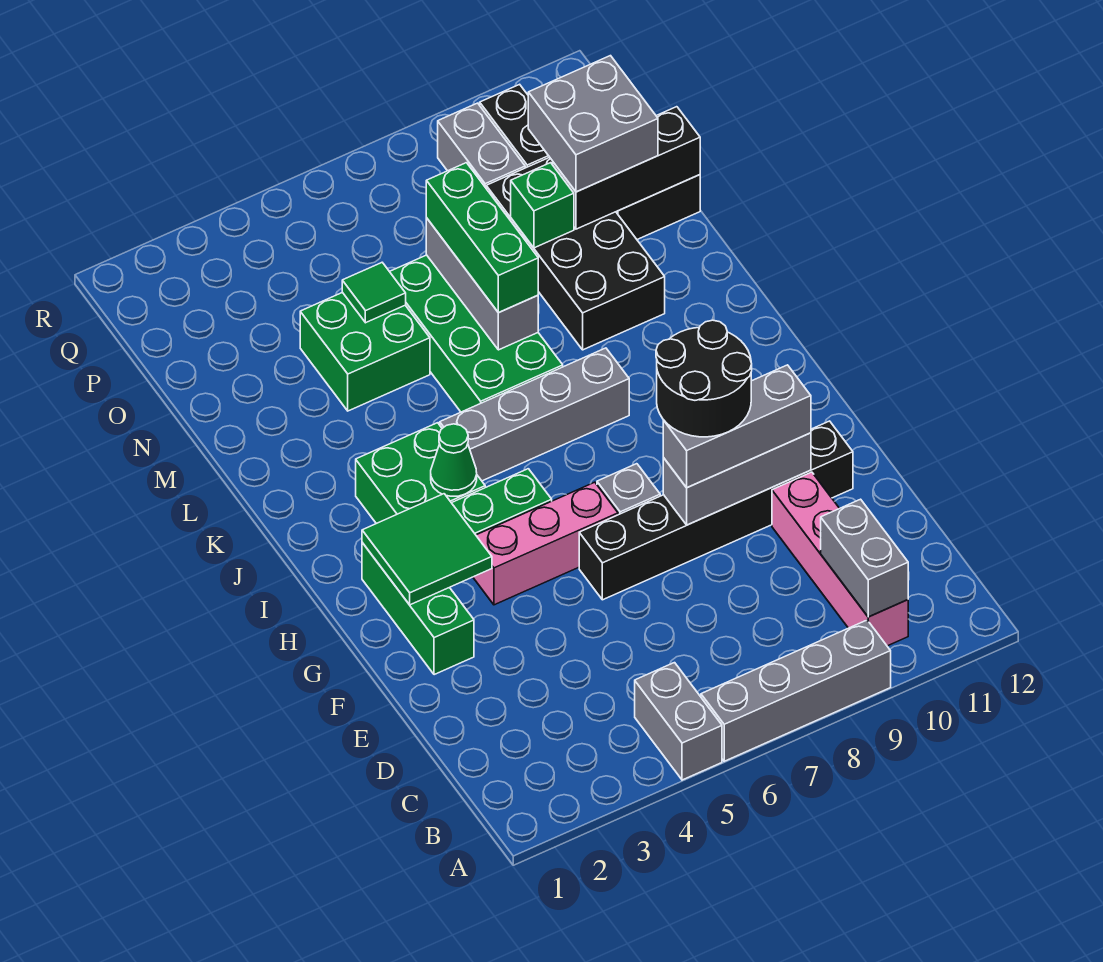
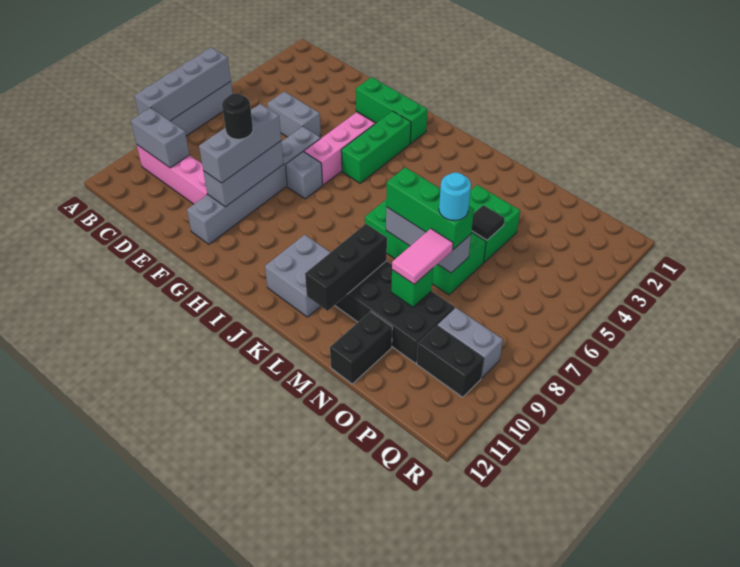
grey 1x2 brick [635,663,722,780] -> grey 1x2 brick moved to [267,92,321,137]
black 1x6 brick [579,421,853,600] -> grey 1x6 brick [187,126,321,244]
black 2x2 round brick [656,320,752,437] -> black 1x1 round brick [222,93,253,139]
green 2x2 tile [362,494,492,605] -> none
green 2x2 brick [356,423,485,524] -> none
green 1x1 cone [431,424,477,496] -> none
grey 1x4 brick [440,348,629,481] -> grey 1x4 brick moved to [134,47,231,121]
green 1x1 tile [342,263,406,323] -> black 1x1 tile [472,205,505,240]
none -> cyan 1x1 round brick [439,173,471,220]
none -> pink 1x2 tile [392,229,453,284]
black 1x3 brick [553,107,700,229] -> black 1x3 brick moved to [305,224,387,311]
grey 2x2 brick [528,56,658,192] -> grey 2x2 brick moved to [265,235,330,317]

